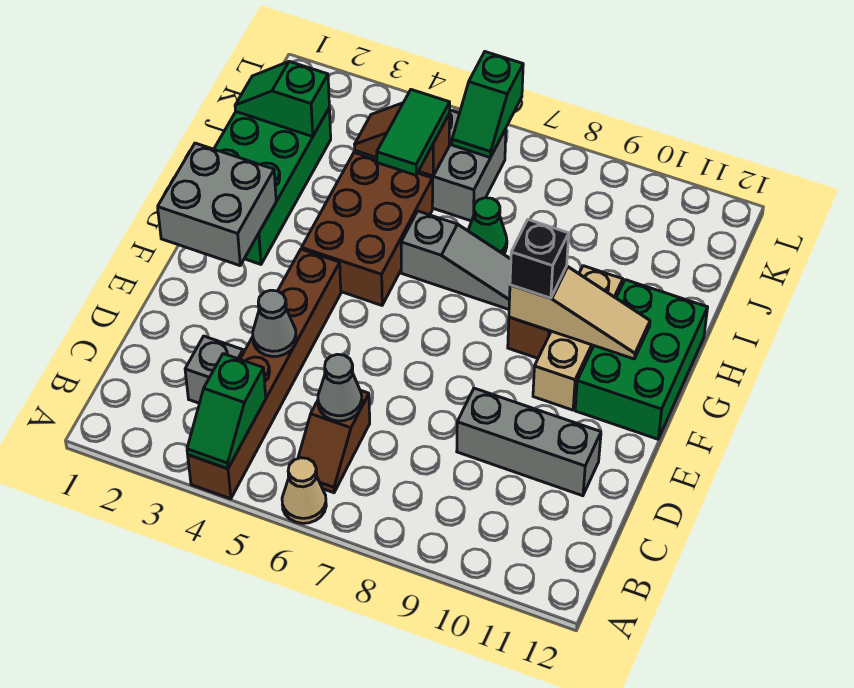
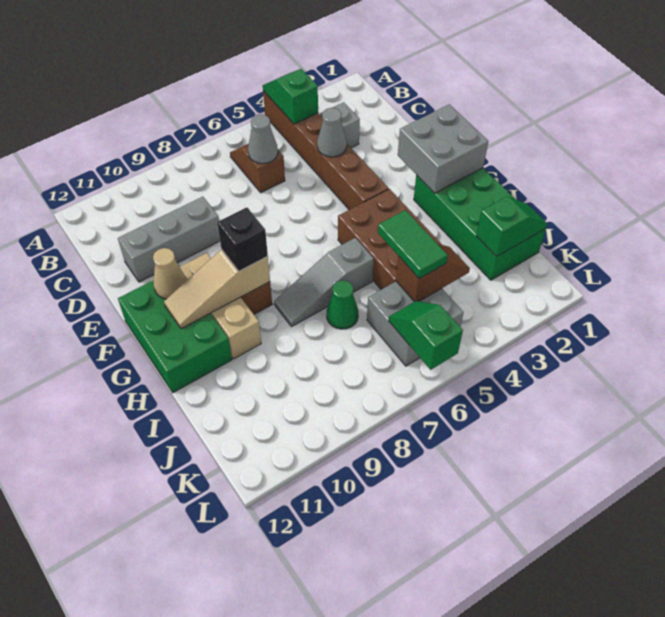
tan 1x1 cone [282,458,326,523] -> tan 1x1 cone moved to [153,248,186,299]

